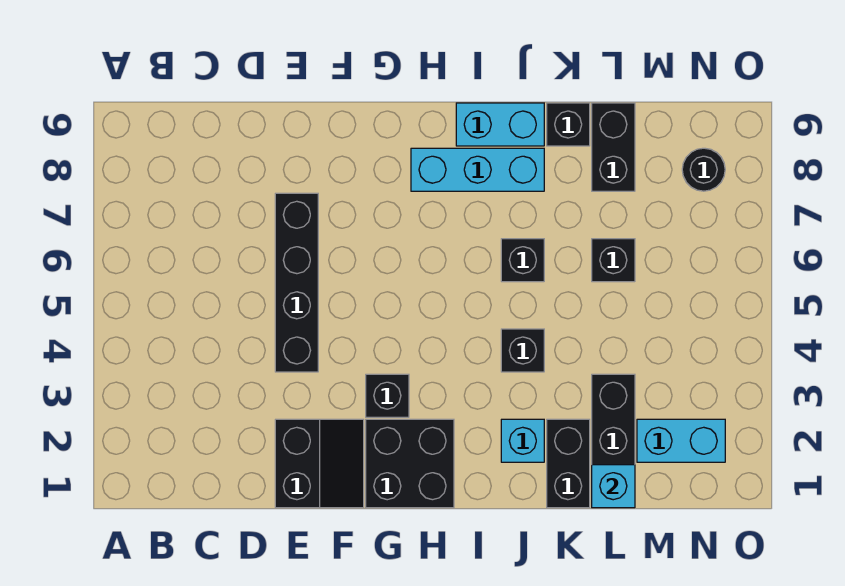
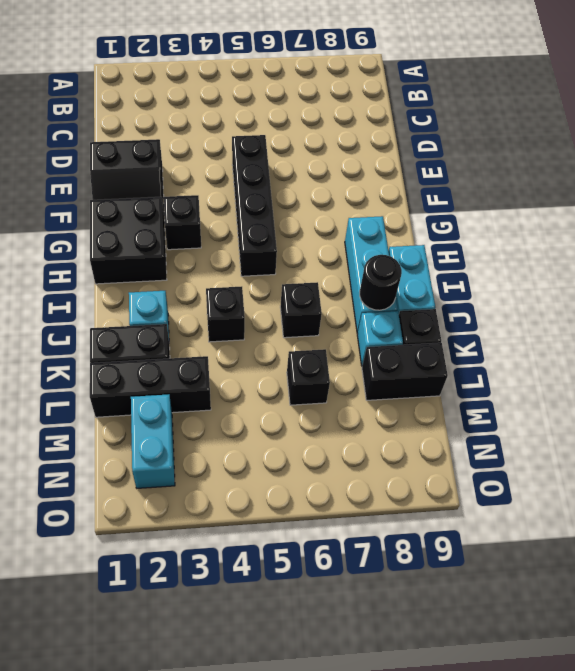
black 1x4 brick [275,193,318,372] -> black 1x4 brick turned to [232,135,277,276]
cyan 1x1 brick [592,465,635,508] -> cyan 1x1 brick moved to [357,311,403,365]
black 1x1 round brick [682,148,725,191] -> black 1x1 round brick moved to [360,255,402,310]

